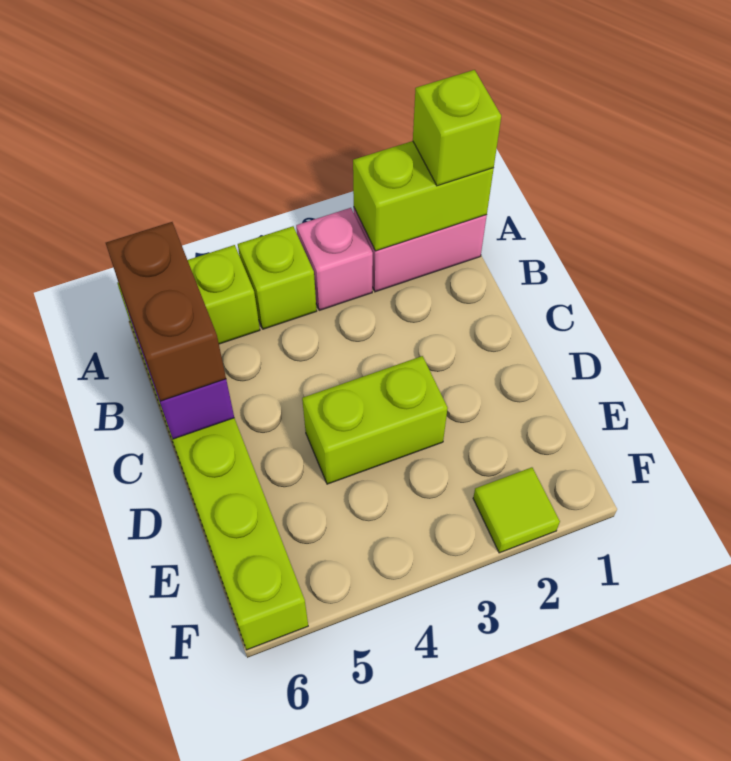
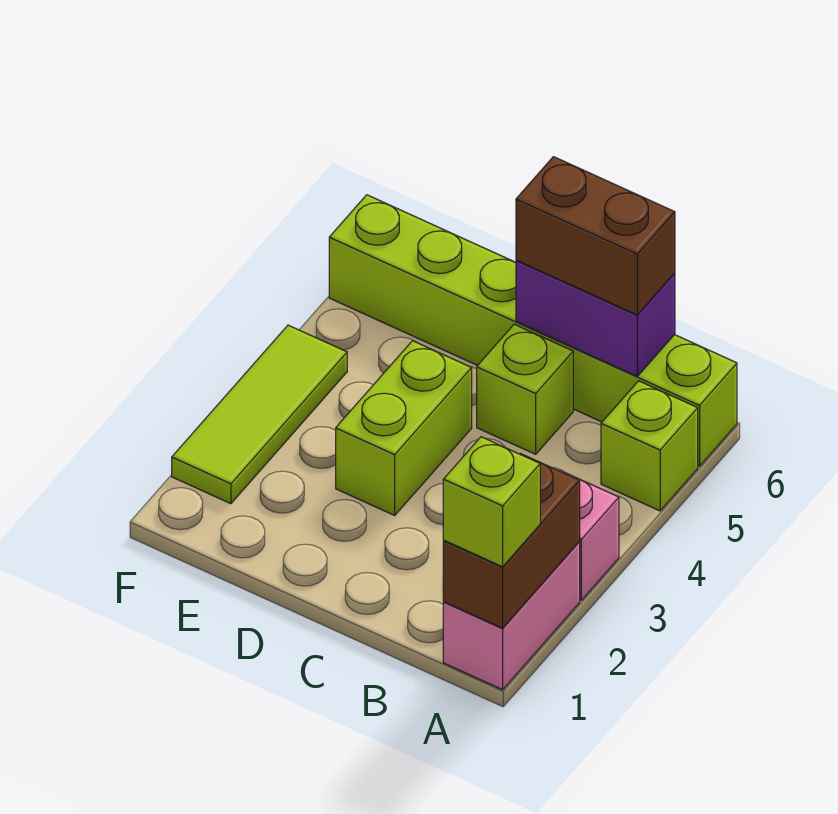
lime 1x2 brick [353,141,494,251] -> brown 1x2 brick [443,454,580,628]
lime 1x1 brick [238,226,317,329] -> lime 1x1 brick moved to [477,324,573,454]
lime 1x1 tile [473,467,560,553] -> lime 1x3 tile [172,325,347,504]

